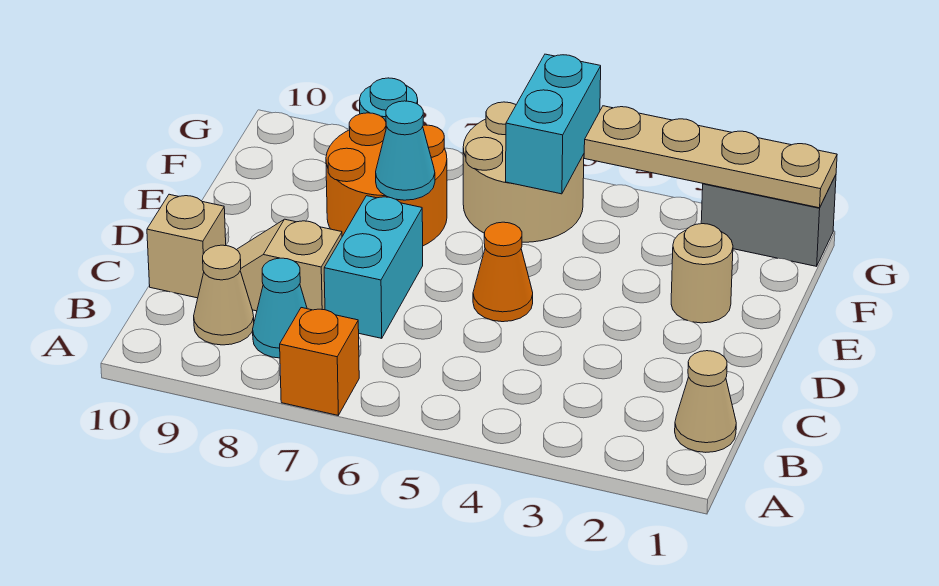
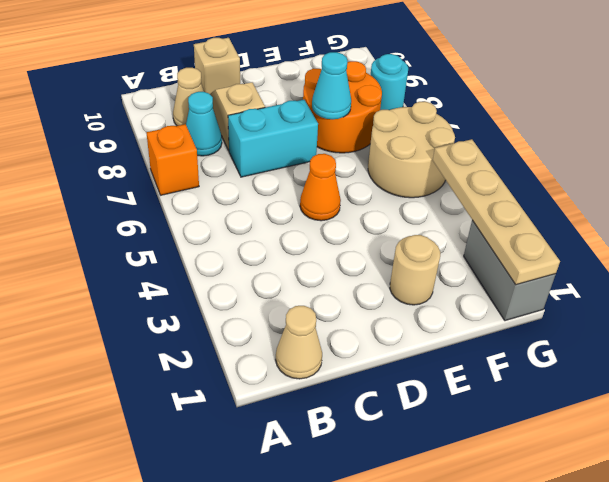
cyan 1x2 brick [506,54,601,194] -> none

